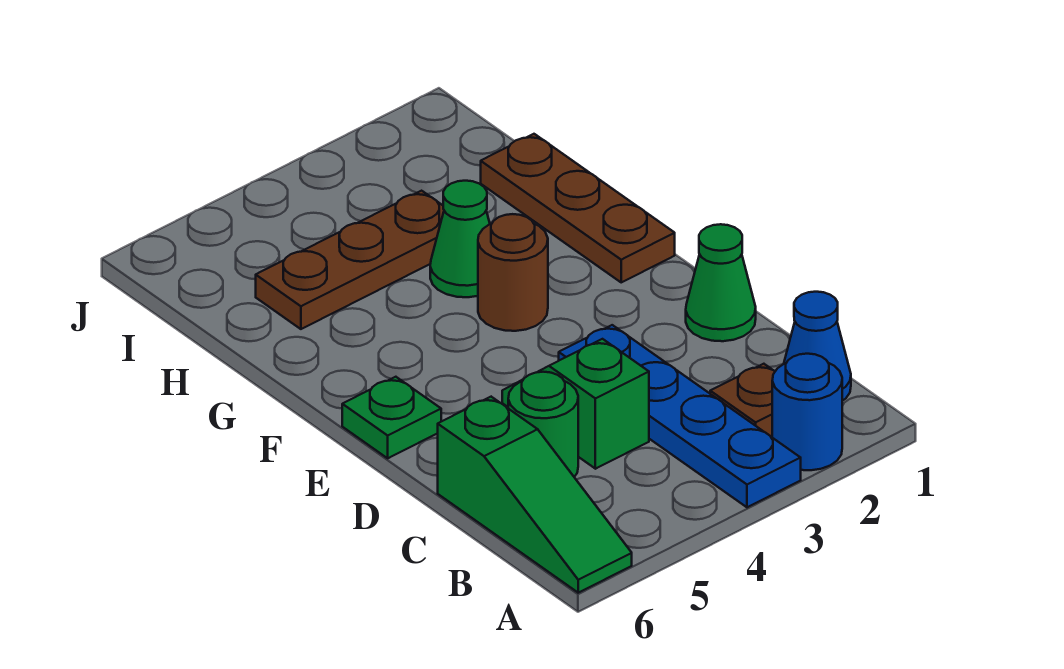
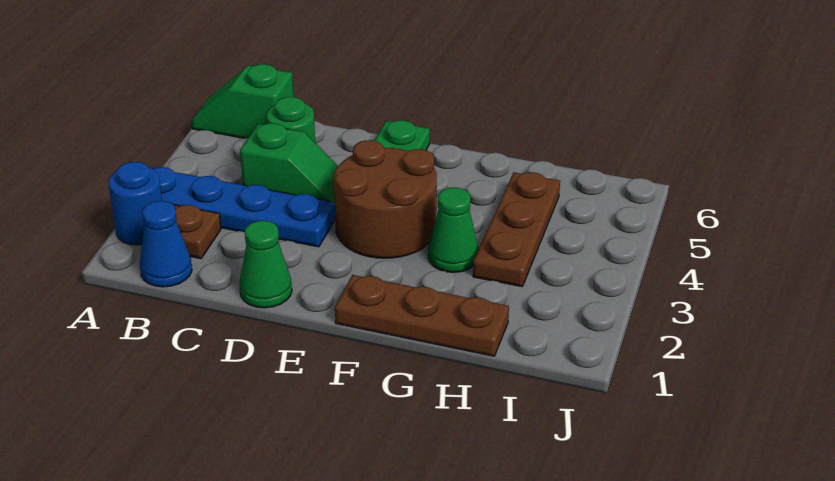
green 1x3 slope [438,397,632,593] -> green 1x2 slope [192,64,294,138]
brown 1x1 round brick [478,214,548,331] -> brown 2x2 round brick [334,140,437,258]

